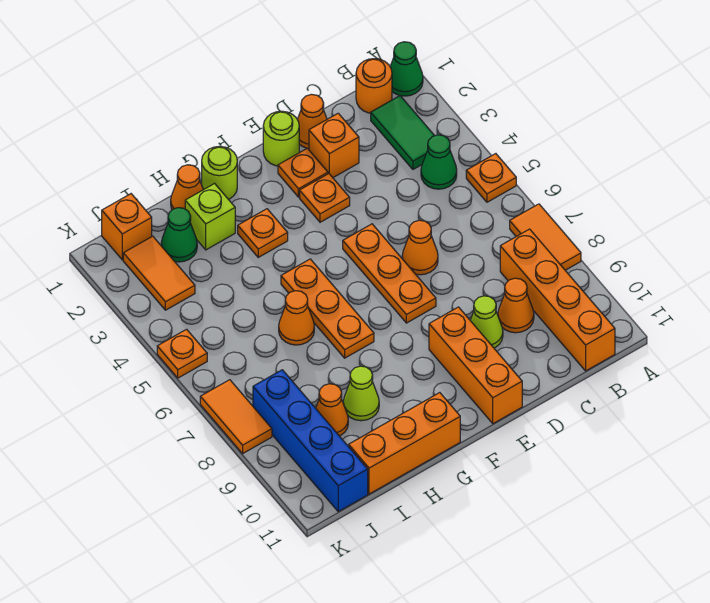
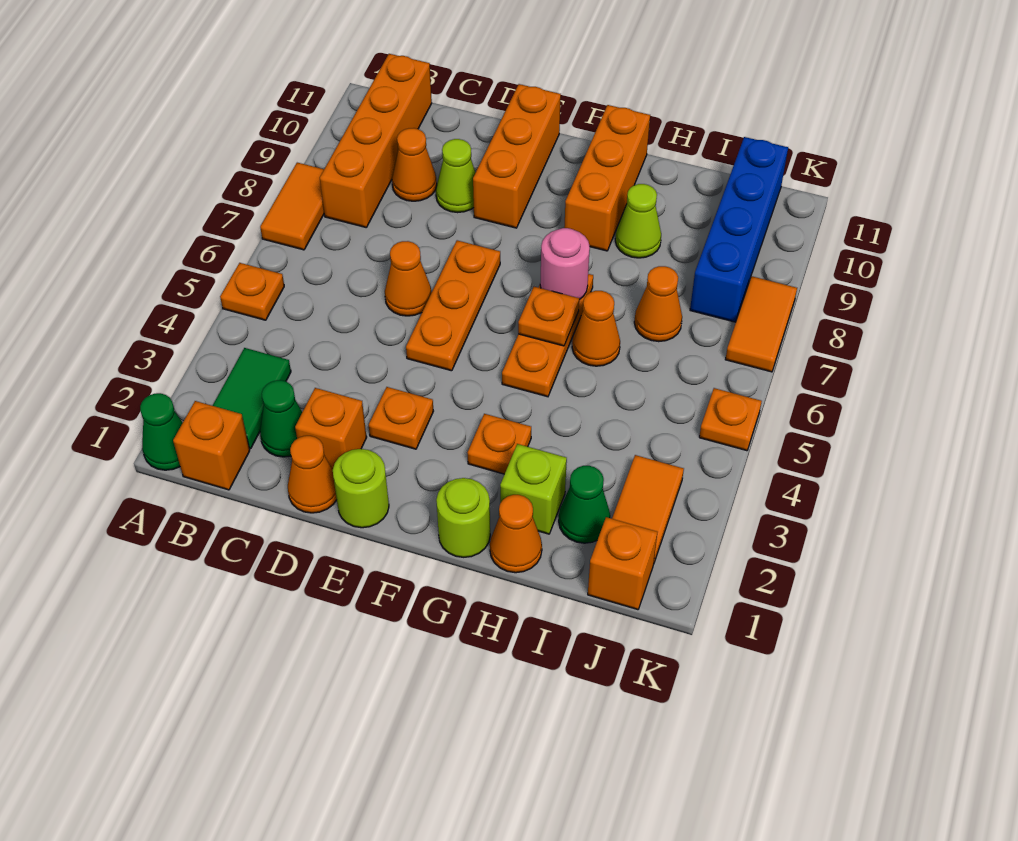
orange 1x1 round brick [356,59,392,113] -> orange 1x1 brick [173,401,250,490]
green 1x1 cone [421,135,457,189] -> green 1x1 cone moved to [260,380,302,457]
orange 1x1 plate [278,148,328,197] -> orange 1x1 plate moved to [518,287,579,346]
none -> pink 1x1 round brick [540,228,590,300]
orange 1x3 brick [349,393,460,494] -> orange 1x3 brick turned to [564,105,650,251]
orange 1x1 cone [316,384,348,436] -> orange 1x1 cone moved to [634,266,682,342]

